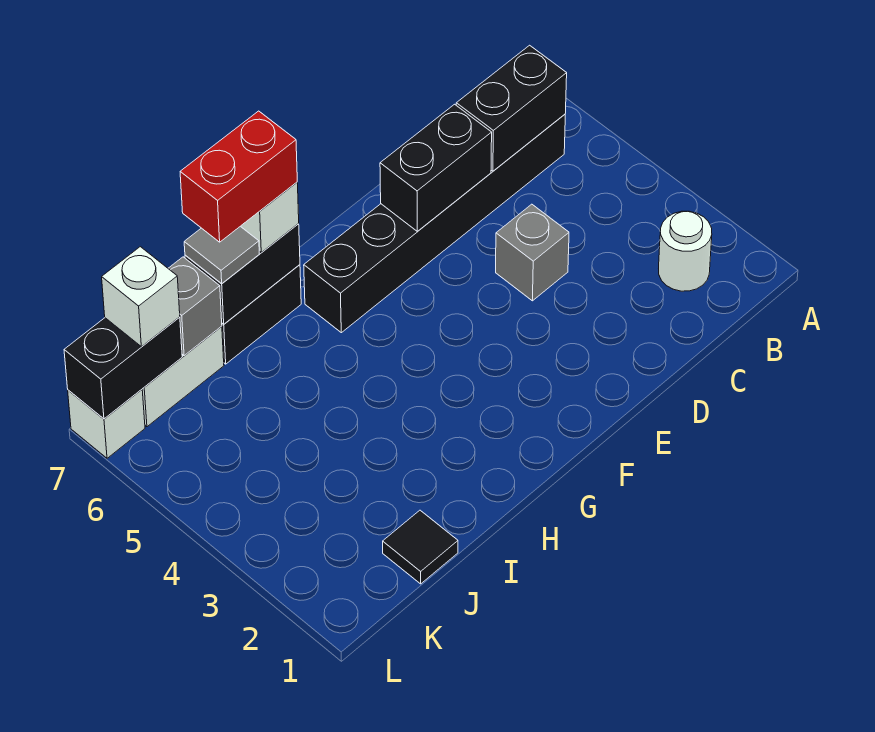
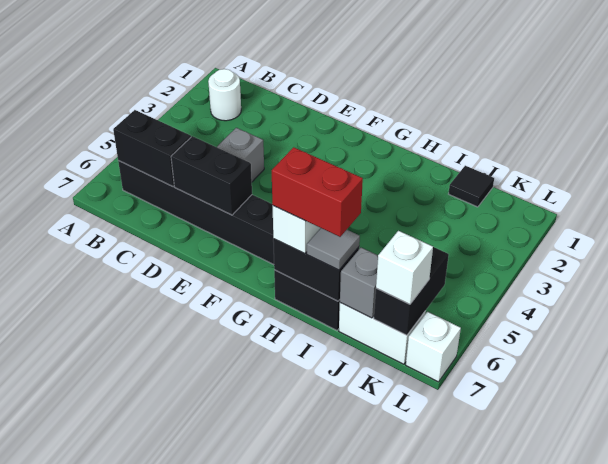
black 1x2 brick [64,317,182,419] -> black 1x2 brick turned to [374,247,449,335]

